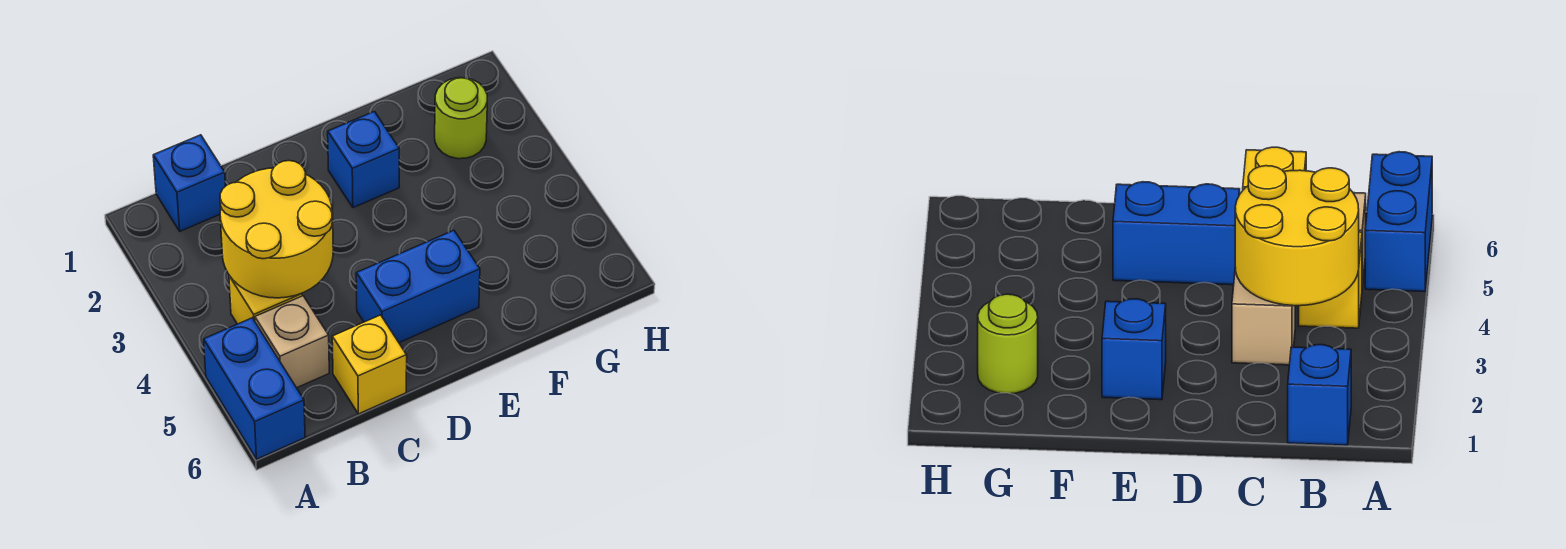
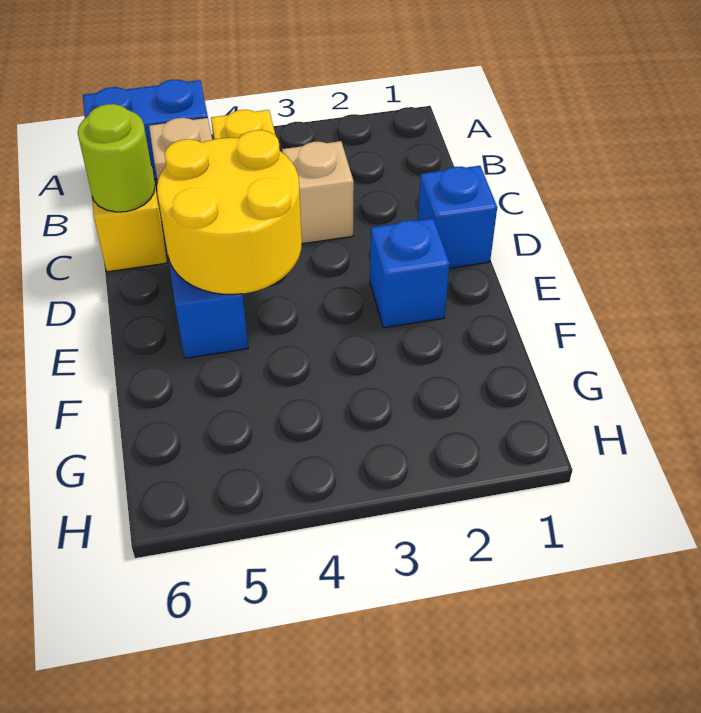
blue 1x1 brick [153,135,225,231] -> blue 1x1 brick moved to [418,166,497,268]
yellow 2x2 round brick [220,161,333,298] -> yellow 2x2 round brick moved to [157,130,302,294]
lime 1x1 round brick [435,78,487,159] -> lime 1x1 round brick moved to [78,104,155,212]

